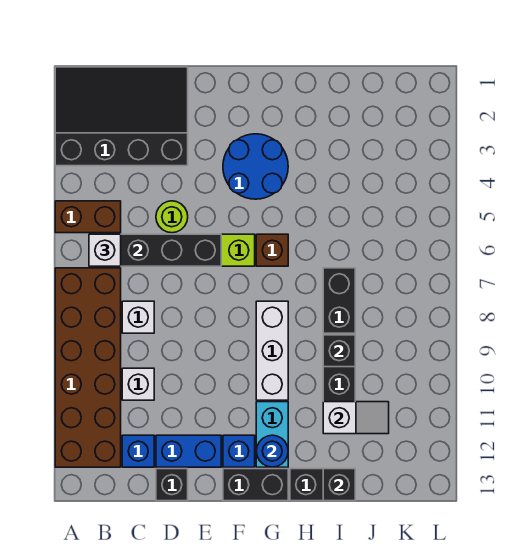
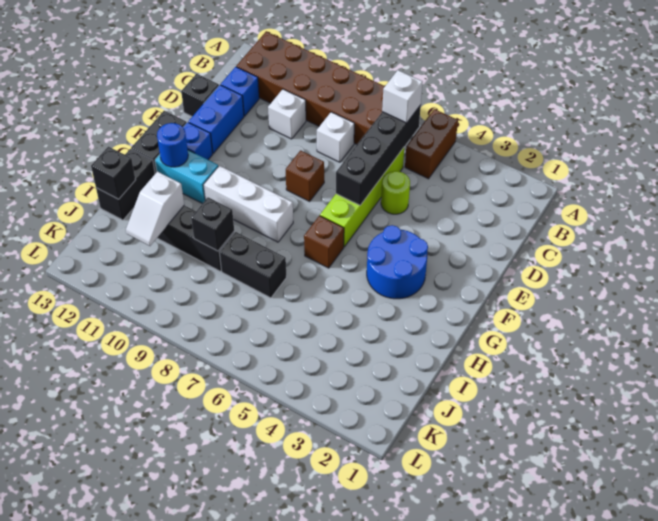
black 3x4 slope [55,67,188,166] -> none
none -> brown 1x1 brick [286,150,324,201]

